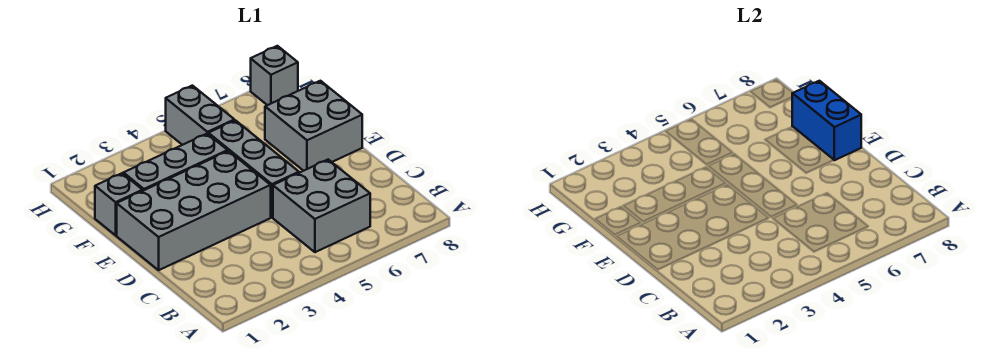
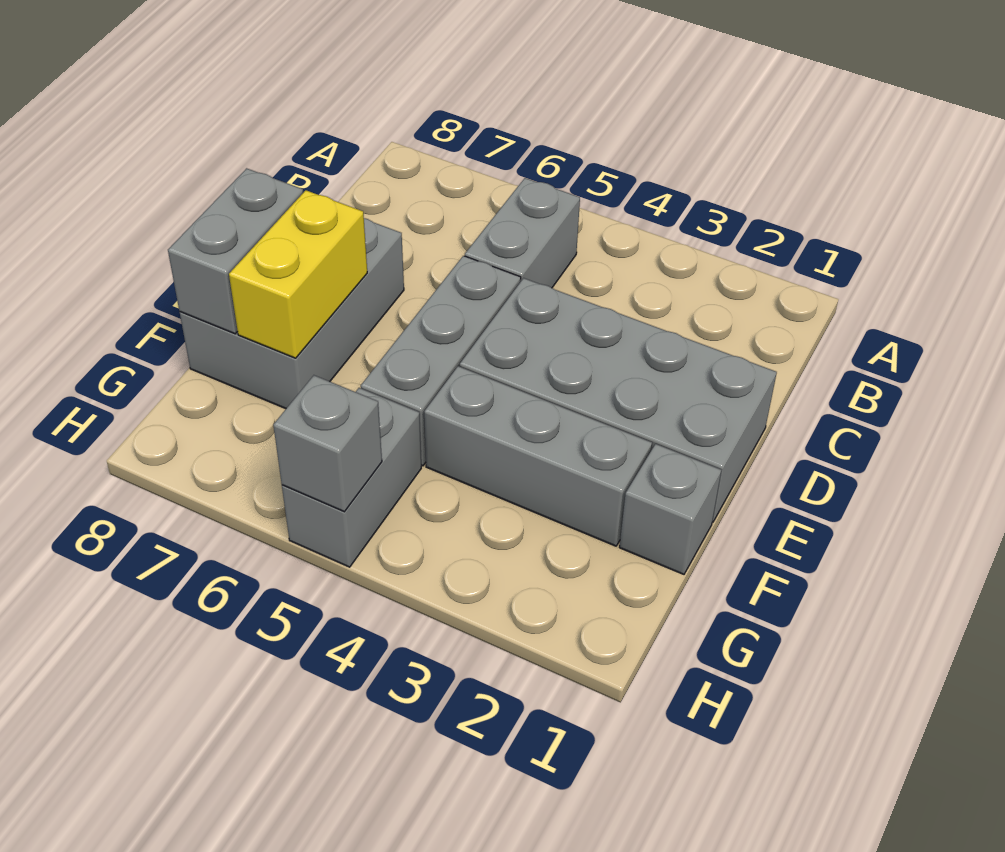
grey 2x2 brick [273,160,370,252] -> grey 1x2 brick [465,178,580,288]
grey 2x2 brick [265,81,362,171] -> grey 2x3 brick [180,218,404,409]
none -> yellow 1x2 brick [229,190,367,358]
blue 1x2 brick [792,81,861,160] -> grey 1x2 brick [168,168,303,334]
grey 1x1 brick [251,46,298,105] -> grey 1x1 brick moved to [273,375,382,512]

